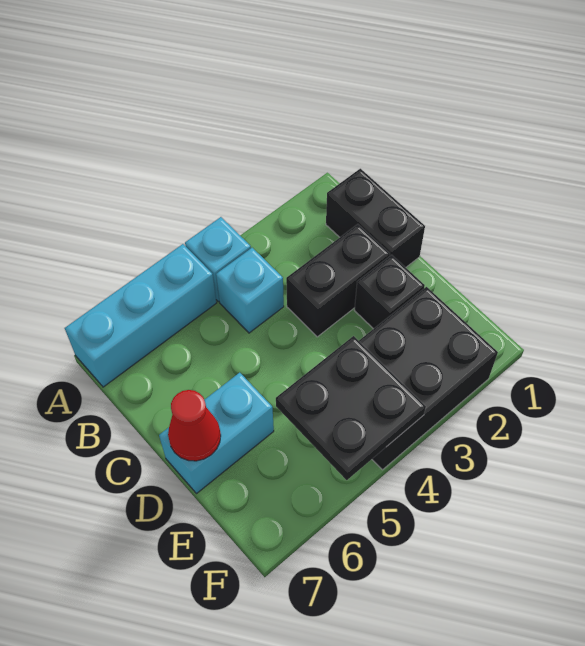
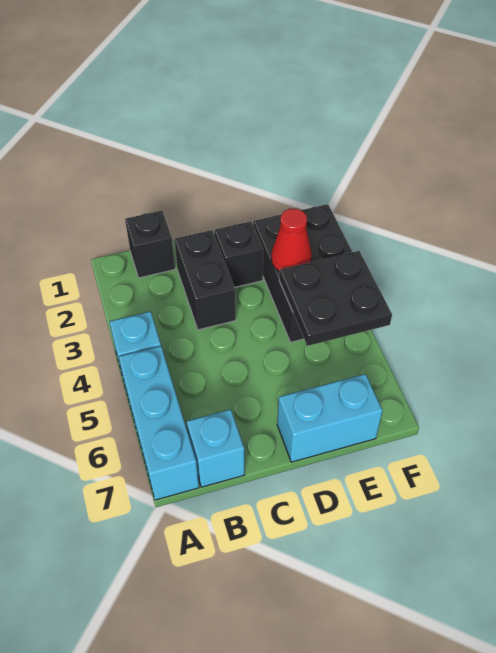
black 1x2 brick [326,169,425,267] -> black 1x1 brick [125,211,175,278]
cyan 1x1 brick [216,248,284,333] -> cyan 1x1 brick moved to [187,409,245,487]
cyan 1x2 brick [159,373,274,494] -> cyan 1x2 brick turned to [277,374,383,462]
red 1x1 cone [168,390,221,461] -> red 1x1 cone moved to [271,209,312,272]

